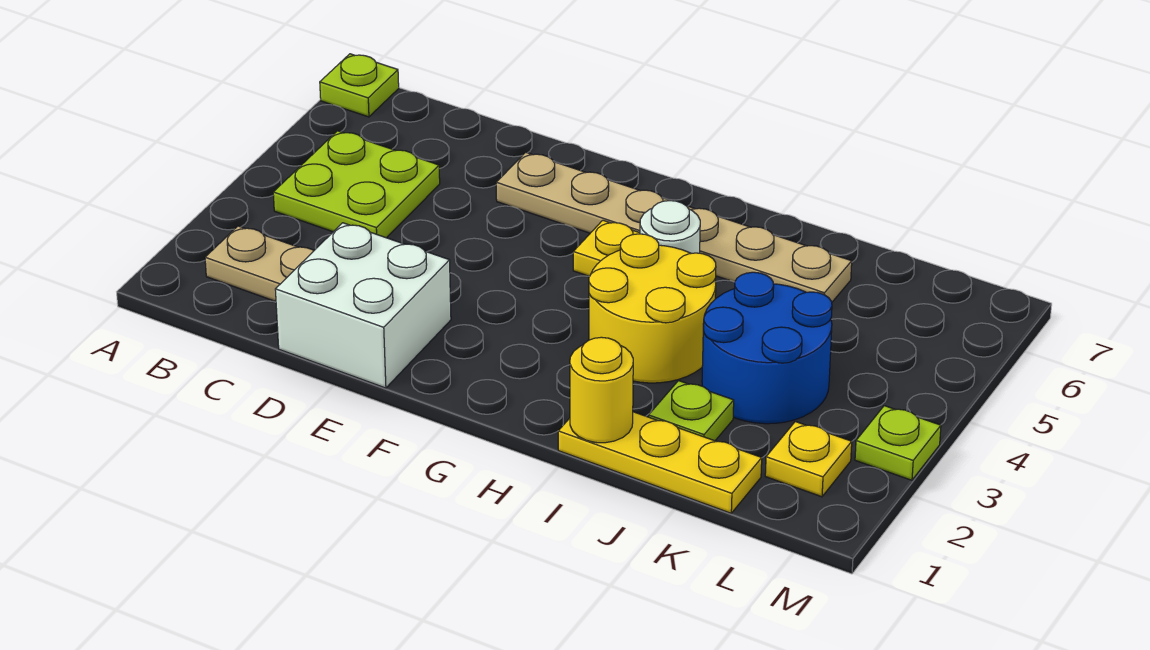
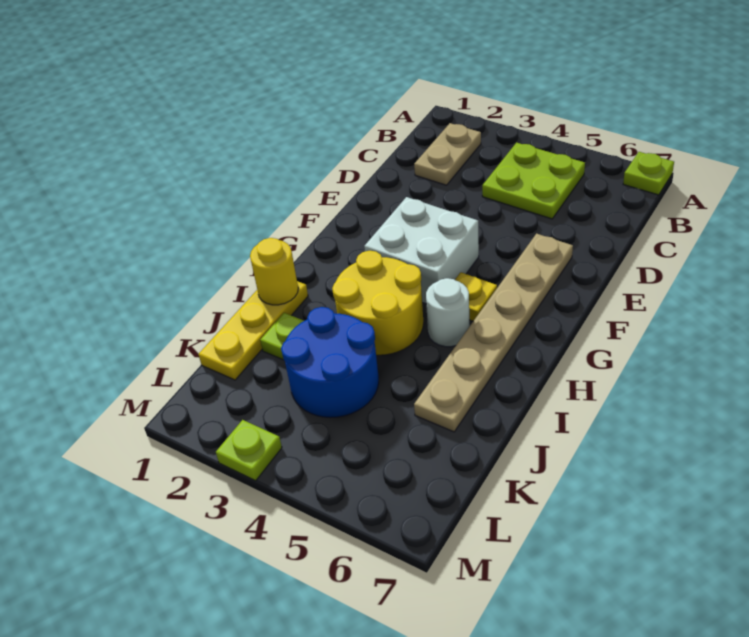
white 2x2 brick [275,223,451,388] -> white 2x2 brick moved to [364,197,479,304]
yellow 1x1 plate [765,422,852,497] -> none

